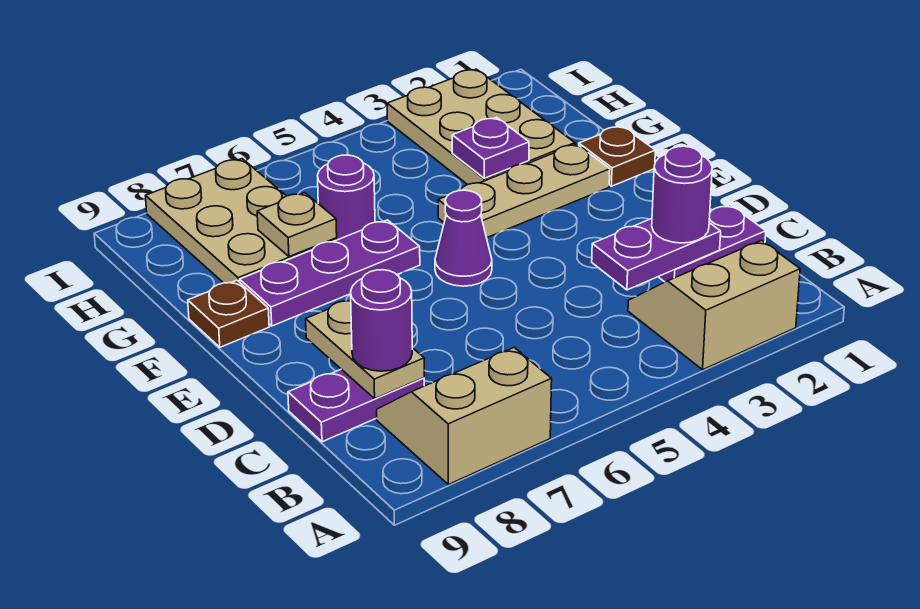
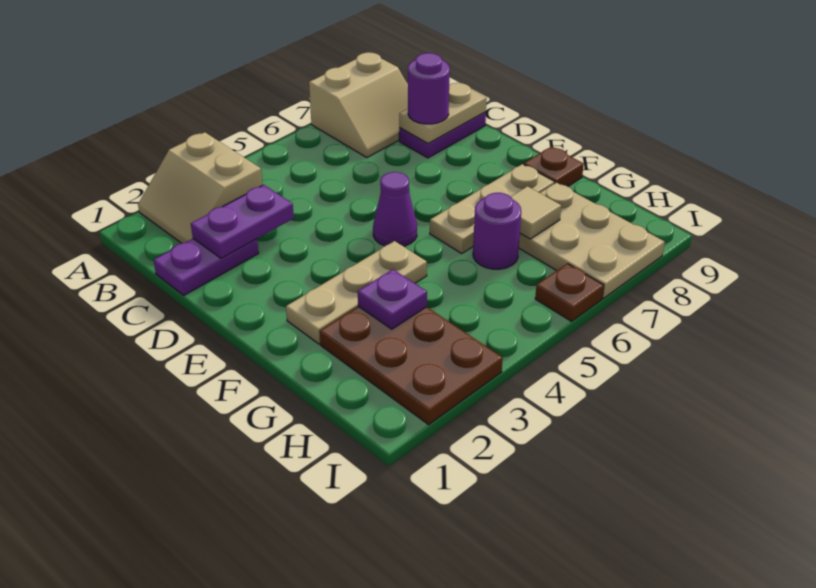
tan 2x2 slope [628,240,800,370] -> tan 2x2 slope turned to [138,132,263,243]
purple 1x1 round brick [652,146,712,243] -> none
tan 1x2 plate [306,300,424,398] -> tan 1x2 plate turned to [399,83,487,144]
brown 1x1 plate [579,126,655,186] -> brown 1x1 plate moved to [535,264,604,321]
purple 1x3 plate [240,220,420,326] -> tan 1x3 plate [430,164,555,254]
tan 2x3 plate [387,69,575,185] -> brown 2x3 plate [320,306,503,425]
tan 1x1 plate [257,193,337,257] -> tan 1x1 tile [511,186,561,239]

